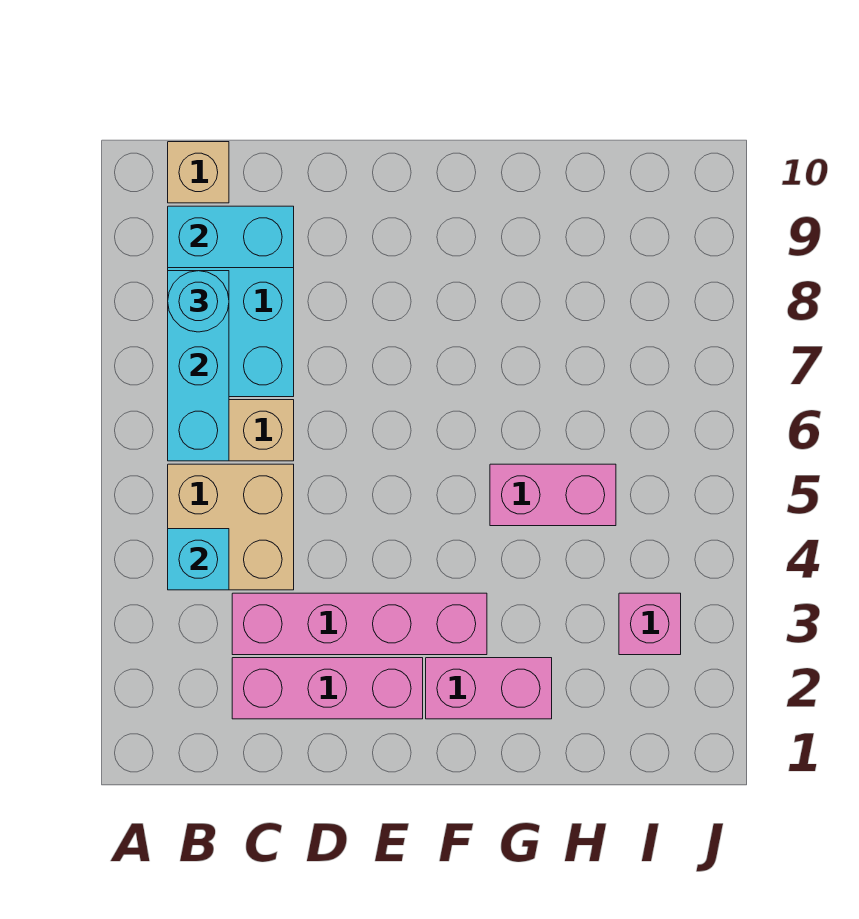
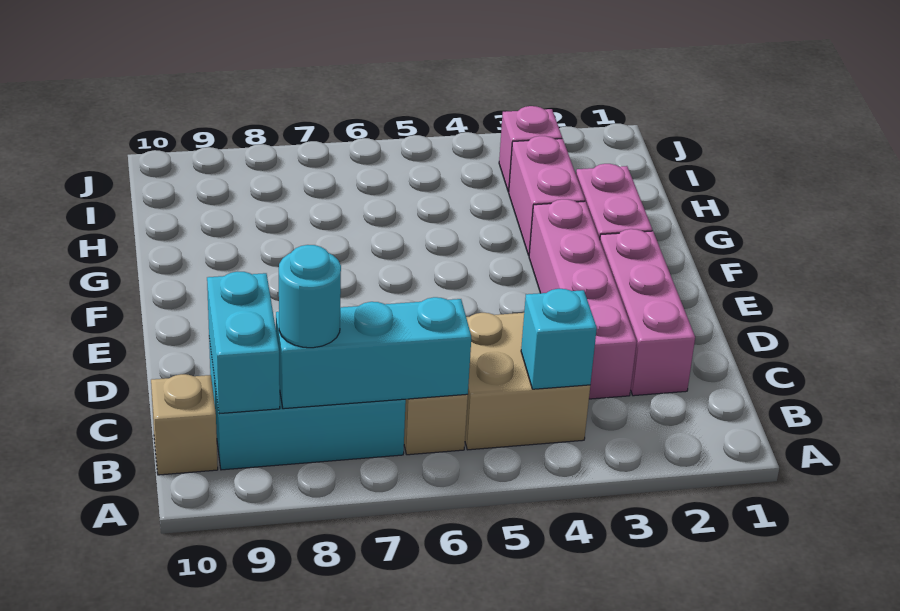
pink 1x2 brick [490,464,616,526] -> pink 1x2 brick moved to [509,136,585,255]

